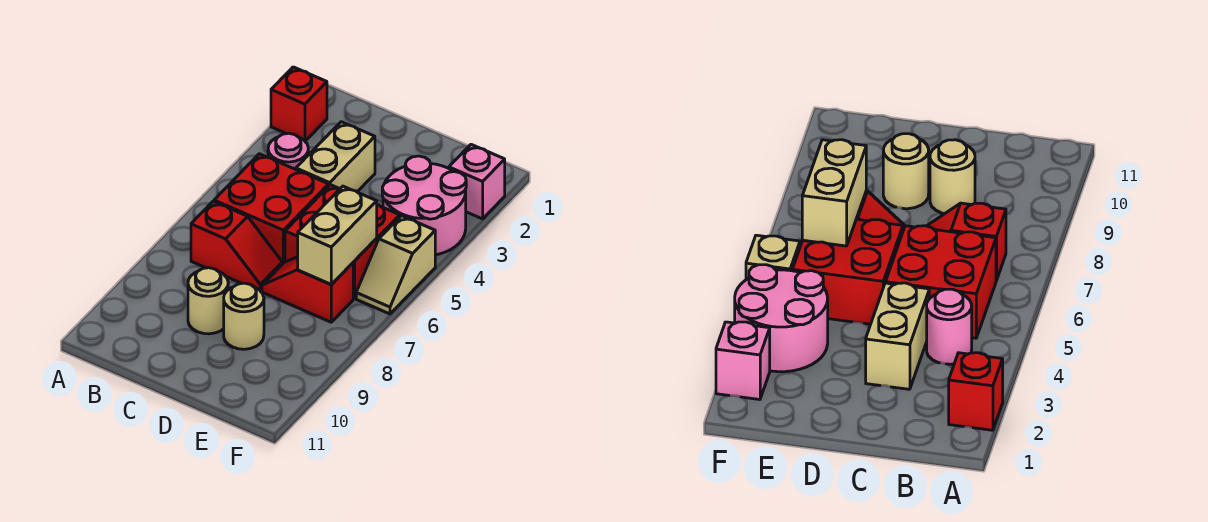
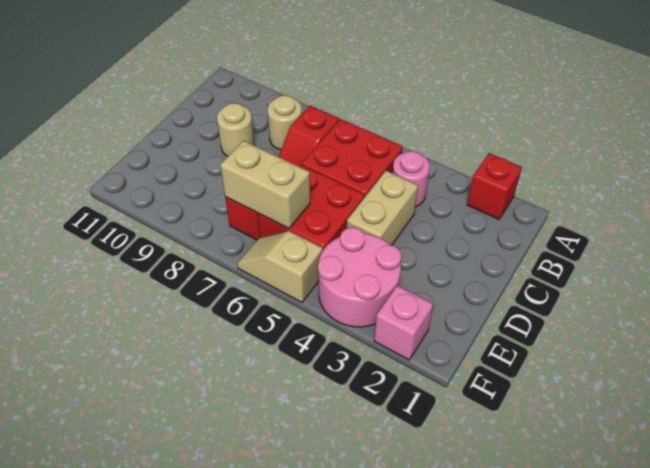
tan 1x2 brick [296,122,375,192] -> tan 1x2 brick turned to [347,171,418,245]
tan 1x1 round brick [224,283,264,349] -> tan 1x1 round brick moved to [268,95,302,150]

